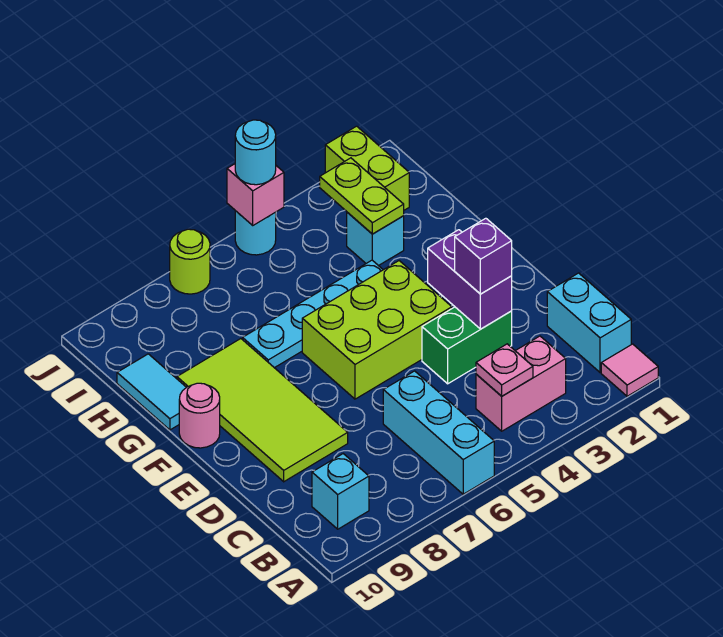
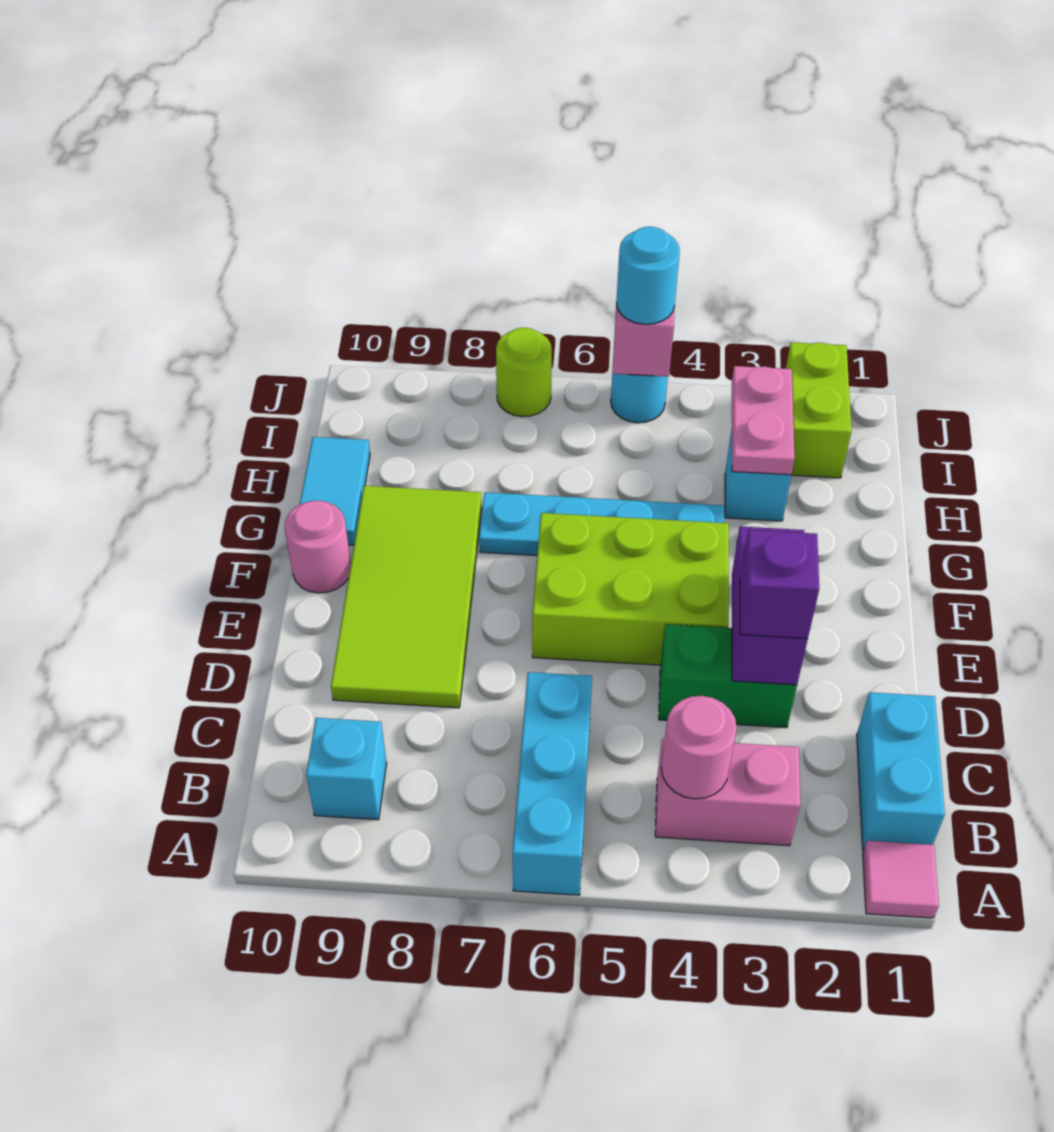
pink 1x1 plate [476,344,533,396] -> pink 1x1 round brick [661,696,737,799]
lime 1x2 plate [320,158,404,234] -> pink 1x2 plate [732,366,794,475]

